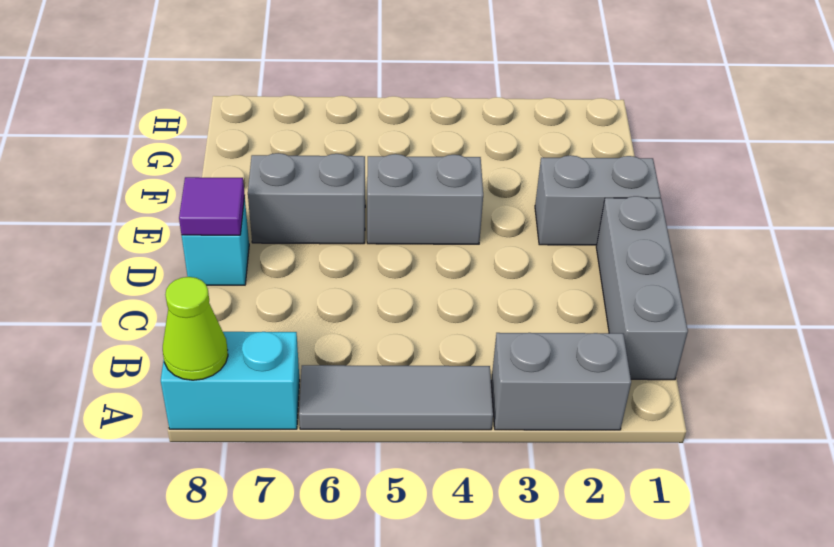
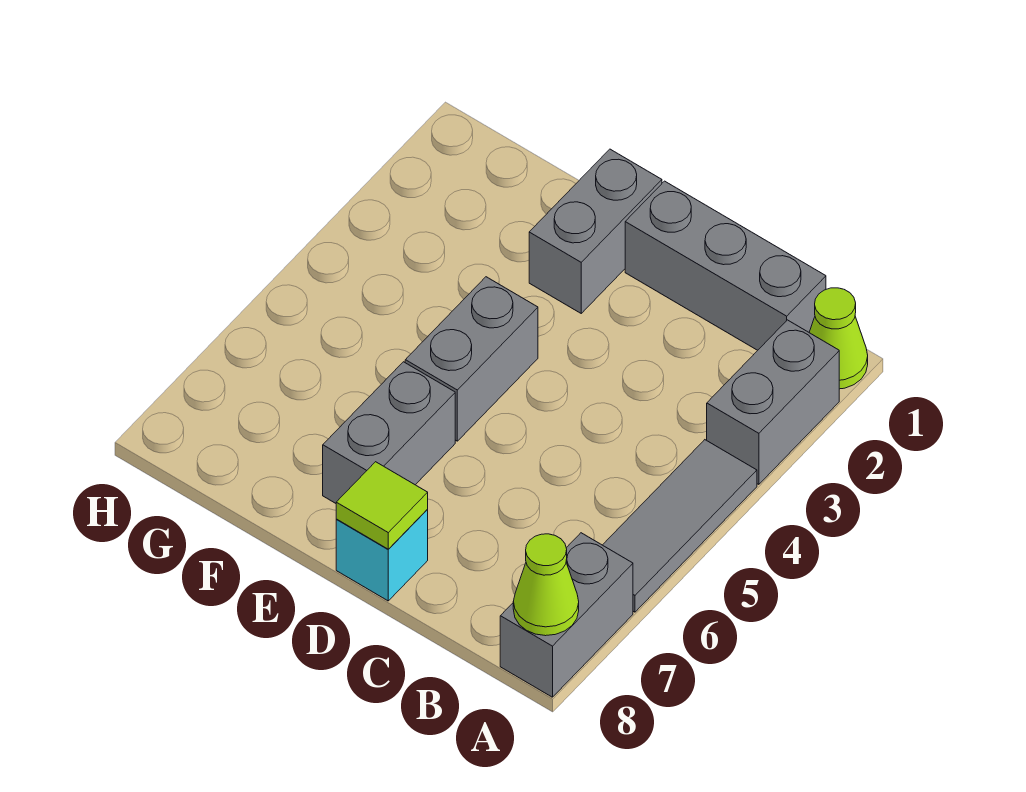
none -> lime 1x1 cone [809,288,868,389]
cyan 1x2 brick [161,332,300,429] -> grey 1x2 brick [500,533,633,697]
purple 1x1 tile [179,177,245,235] -> lime 1x1 tile [336,462,428,549]

